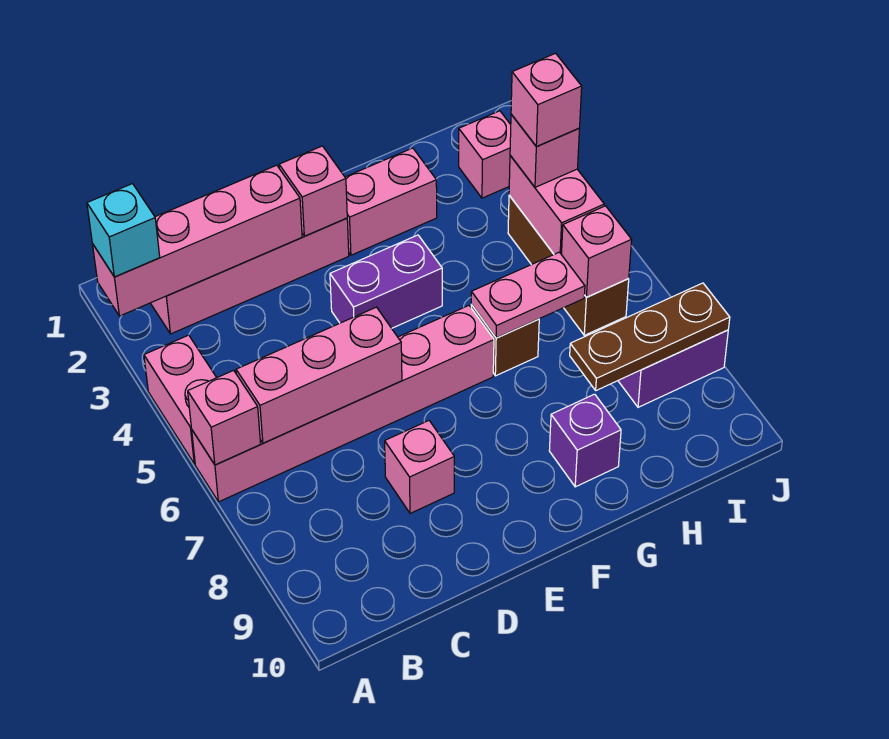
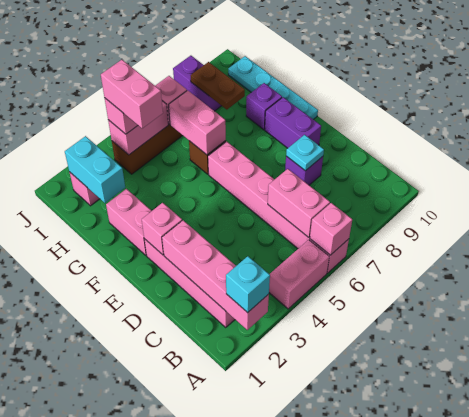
pink 1x3 brick [236,307,402,443] -> pink 1x2 brick [268,169,330,237]
pink 1x1 brick [385,421,454,513] -> purple 1x1 brick [285,156,323,185]
none -> cyan 1x1 plate [286,135,324,171]
purple 1x2 brick [330,235,442,328] -> purple 1x2 brick moved to [265,97,321,148]
none -> cyan 1x4 plate [228,56,318,119]
pink 1x2 plate [471,252,585,338] -> pink 1x2 brick [169,90,226,155]
none -> cyan 1x2 brick [65,136,125,203]
brown 1x3 plate [570,283,730,390] -> brown 1x2 plate [191,62,245,109]
pink 1x1 brick [511,53,582,146] -> pink 1x2 brick [101,60,163,129]

